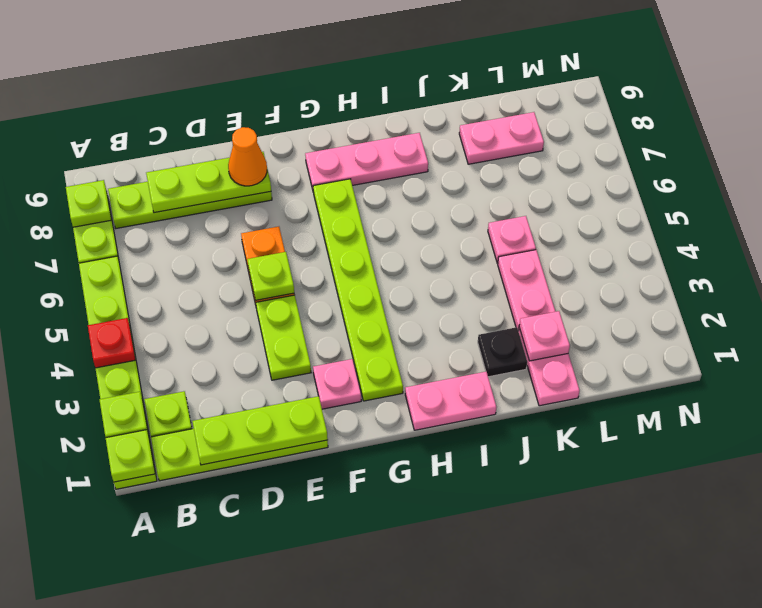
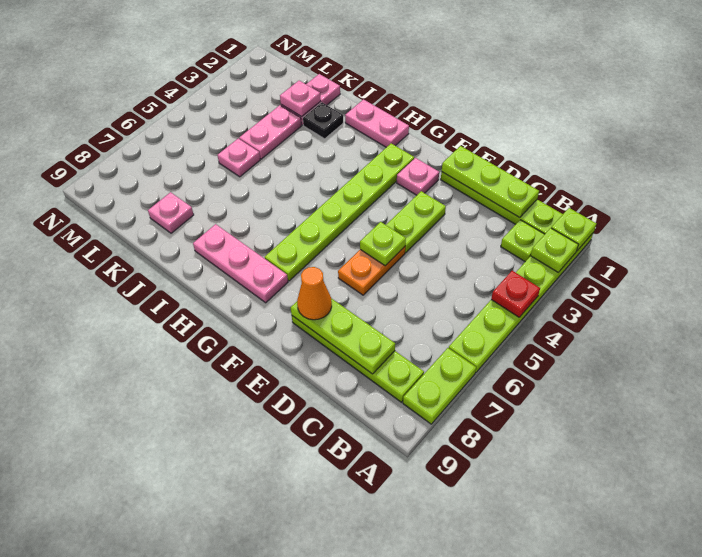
lime 1x1 plate [66,180,111,227] -> none
pink 1x2 plate [459,112,544,164] -> pink 1x1 plate [148,192,194,233]

